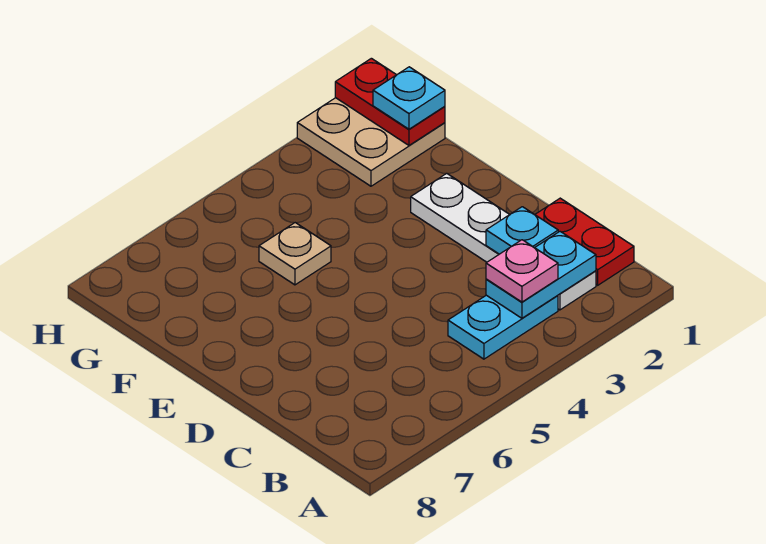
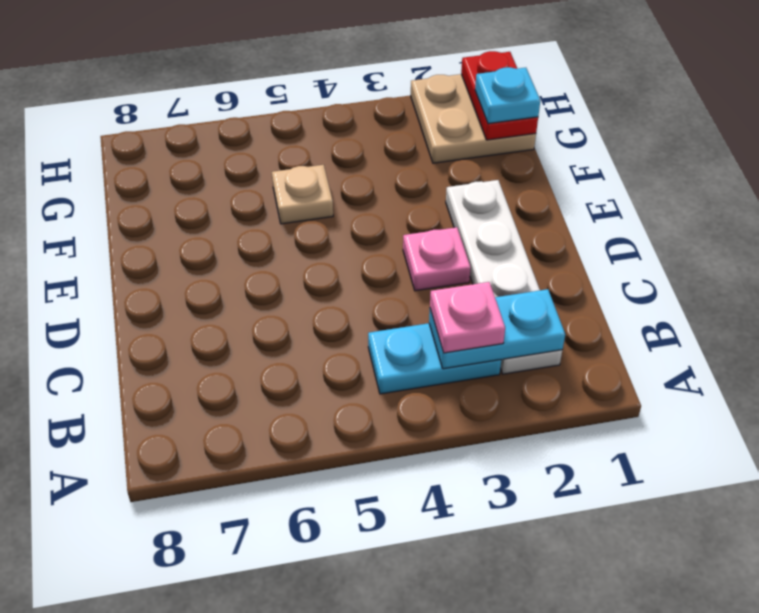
red 1x2 plate [535,198,634,285] -> none
cyan 1x1 plate [486,207,558,254] -> none
none -> pink 1x1 plate [403,227,471,291]

